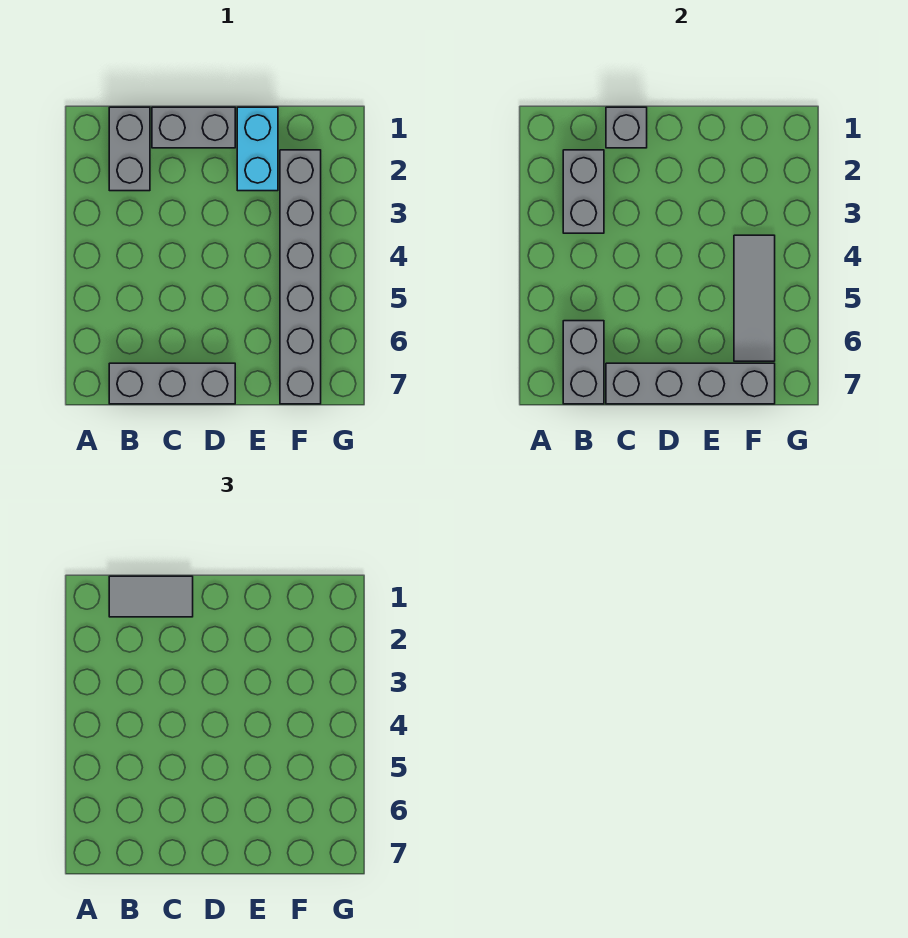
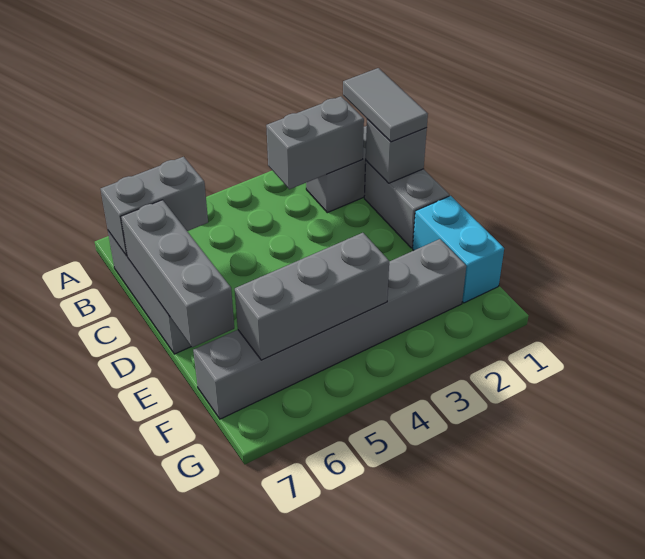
grey 1x4 brick [606,363,775,404] -> grey 1x3 brick [121,200,234,347]
cyan 1x2 brick [237,107,278,191] -> cyan 1x2 brick turned to [413,196,504,303]
grey 1x3 tile [734,235,775,361] -> grey 1x3 brick [235,233,389,360]

